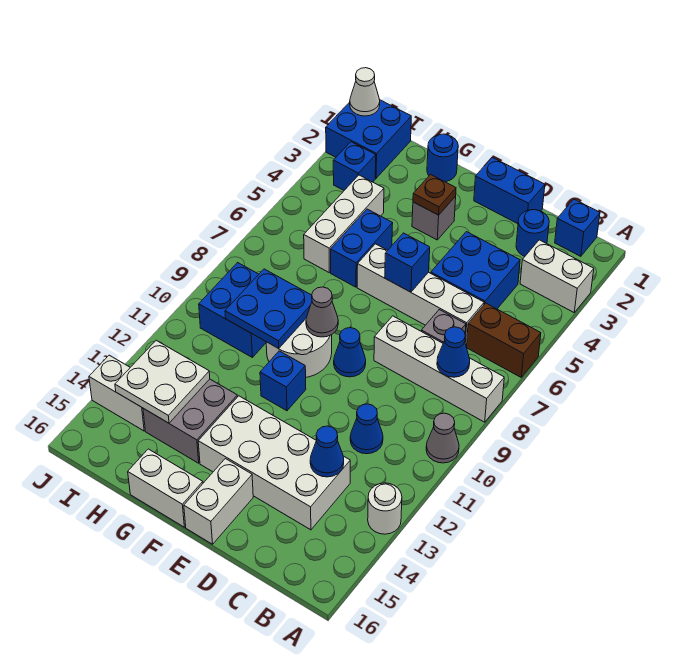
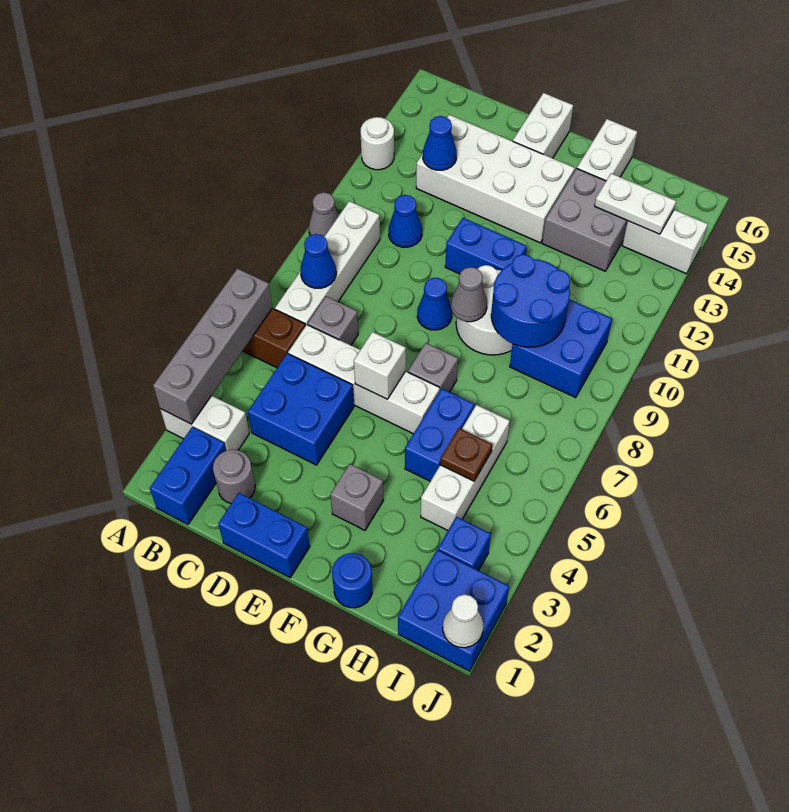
none -> grey 1x4 brick [153,269,272,424]
white 1x4 brick [374,316,504,422] -> white 1x4 brick turned to [275,201,380,326]
blue 1x1 brick [555,199,600,256] -> blue 1x2 brick [150,427,226,524]
blue 1x1 round brick [516,210,549,256] -> grey 1x1 round brick [213,450,255,504]
blue 1x1 brick [385,233,430,292] -> white 1x1 brick [354,332,406,399]
brown 1x1 plate [413,175,456,215] -> brown 1x1 plate moved to [440,428,492,481]
none -> grey 1x1 brick [408,343,458,392]
blue 1x1 brick [260,351,306,411] -> blue 1x2 brick [445,218,527,274]
white 1x2 brick [128,449,203,527] -> white 1x2 brick turned to [577,119,637,181]
blue 2x2 plate [225,269,312,349] -> blue 2x2 round brick [491,254,570,347]
white 2x2 plate [115,340,210,423] -> white 1x2 plate [595,173,676,234]

